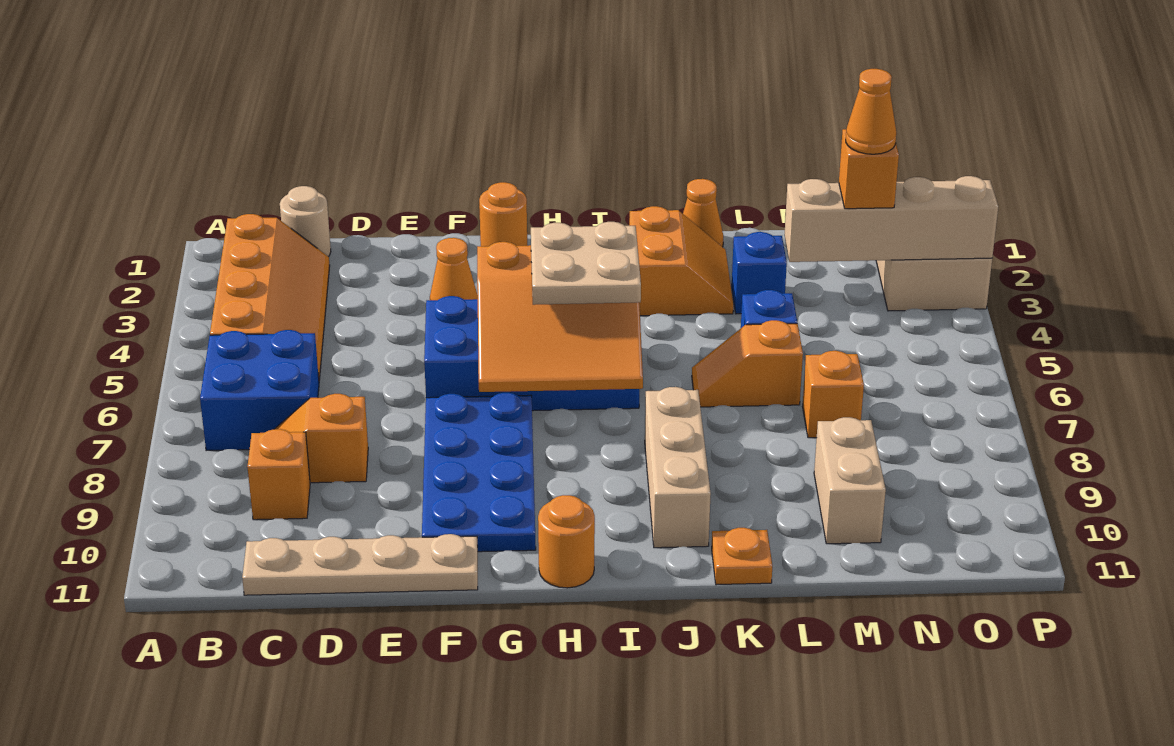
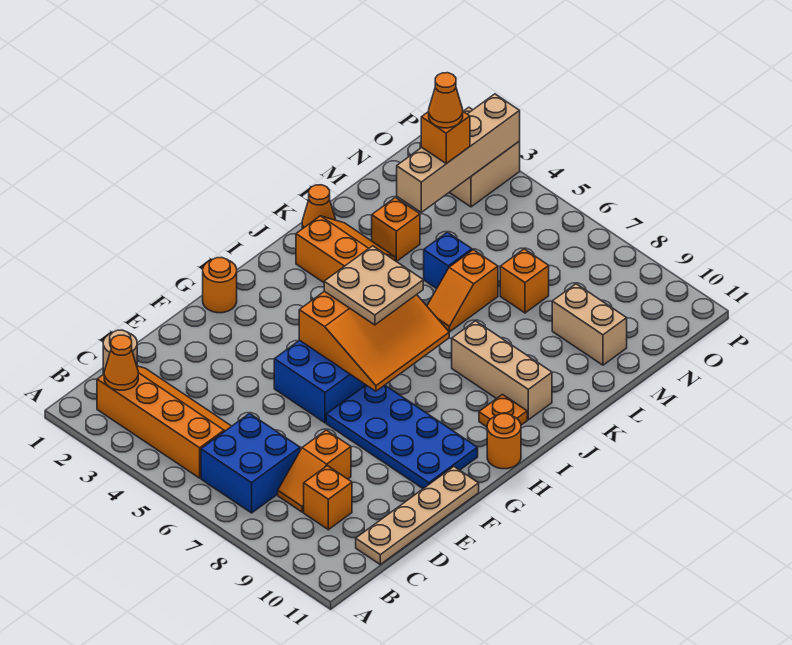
orange 1x1 cone [430,238,478,300] -> orange 1x1 cone moved to [104,335,138,390]
orange 1x1 plate [712,528,772,585] -> orange 1x1 plate moved to [479,395,527,427]
blue 1x1 brick [732,232,787,314] -> orange 1x1 brick [372,198,420,262]

